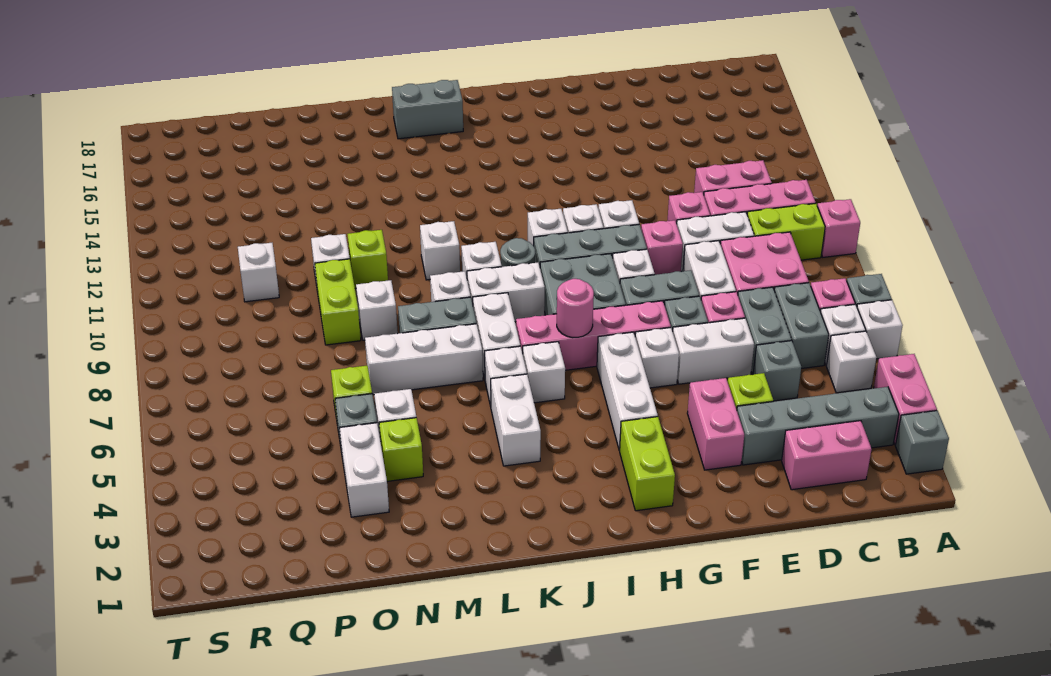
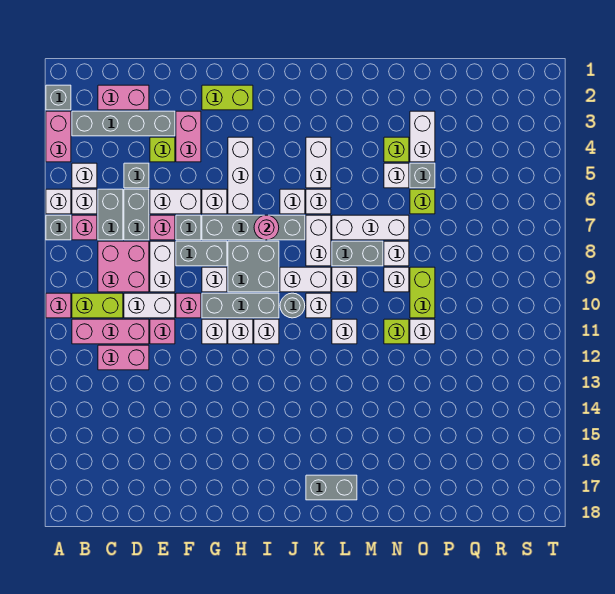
pink 1x4 brick [516,301,671,370] -> grey 1x4 brick [202,215,305,240]
lime 1x2 brick [620,417,675,511] -> lime 1x2 brick turned to [202,85,253,110]
white 1x1 brick [238,243,279,302] -> white 1x1 brick moved to [384,241,409,266]

